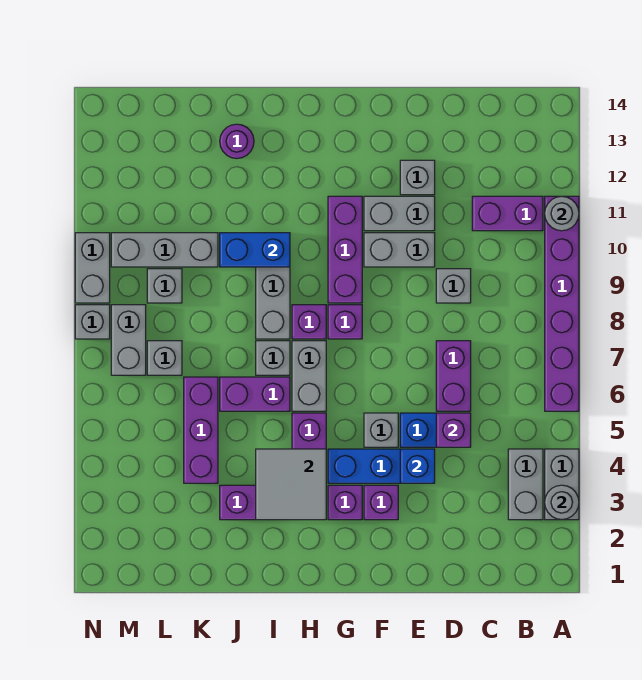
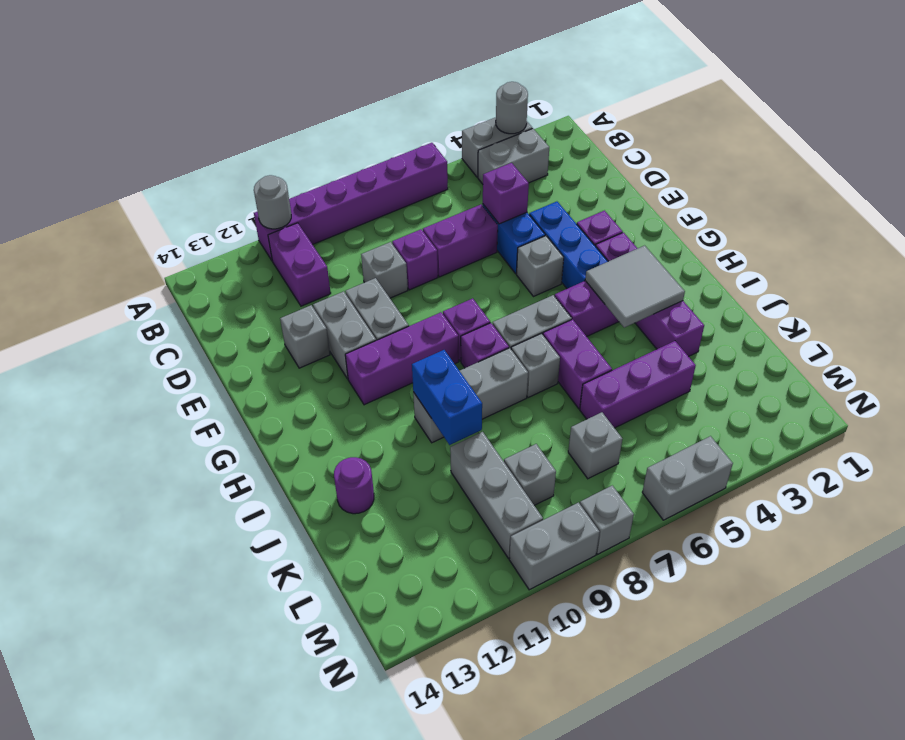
none -> purple 1x1 brick [392,229,438,290]
blue 1x1 brick [400,449,435,483] -> none
grey 1x2 brick [111,305,146,375] -> grey 1x2 brick moved to [642,436,733,520]

